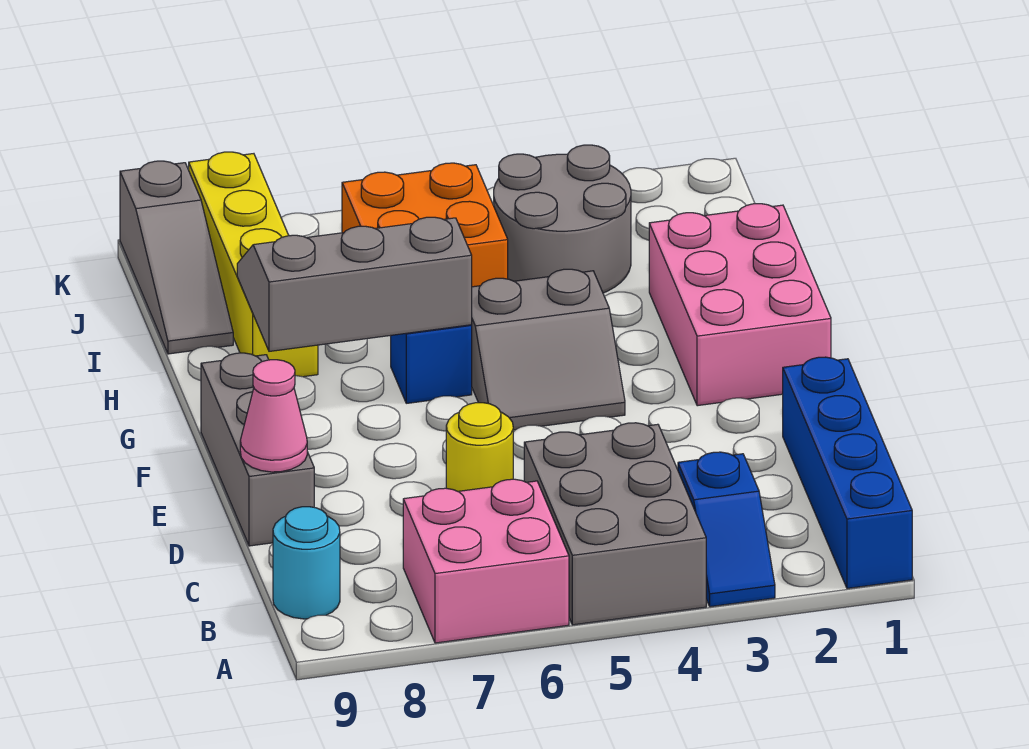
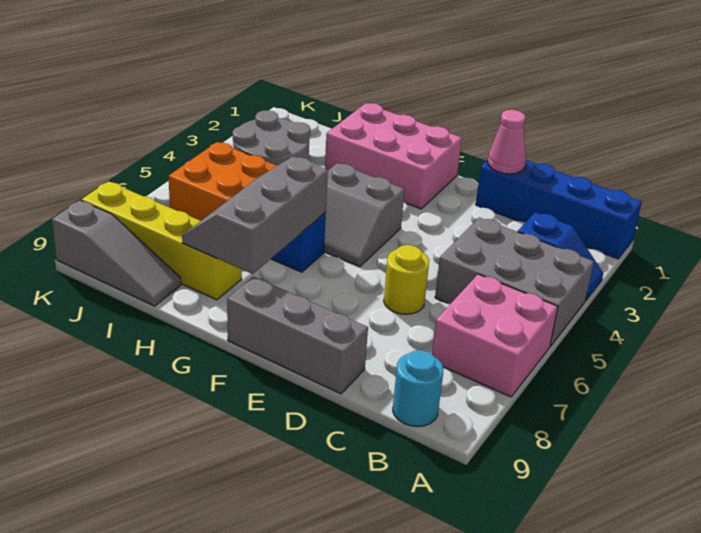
pink 1x1 cone [240,360,307,472] -> pink 1x1 cone moved to [488,110,526,174]
grey 2x2 slope [471,269,625,430] -> grey 2x2 slope turned to [324,163,405,266]

